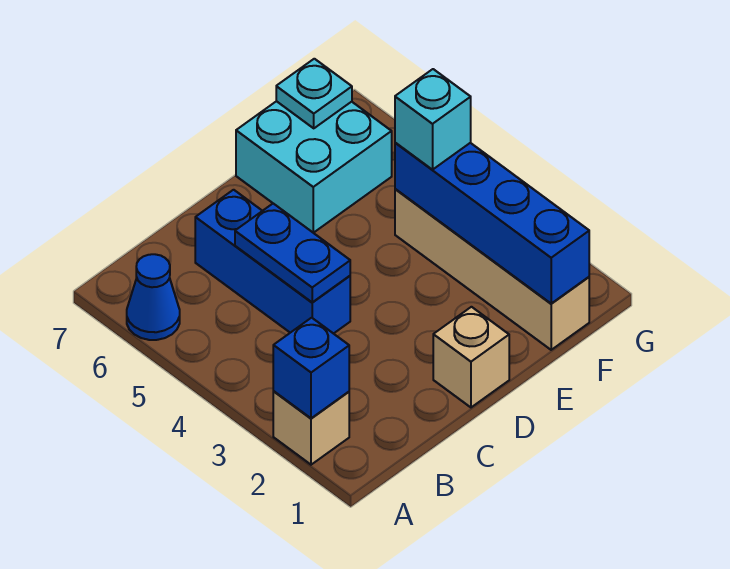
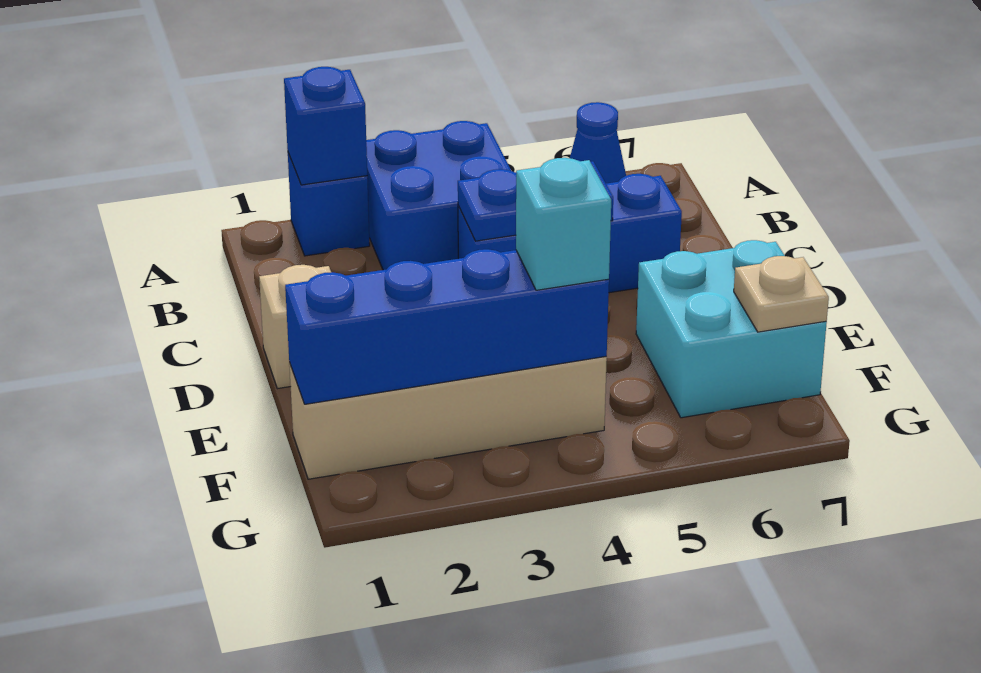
tan 1x1 brick [273,392,349,465] -> blue 1x1 brick [288,153,370,256]
none -> blue 2x2 brick [366,121,511,270]
cyan 1x1 plate [276,59,352,128] -> tan 1x1 plate [734,256,829,332]

